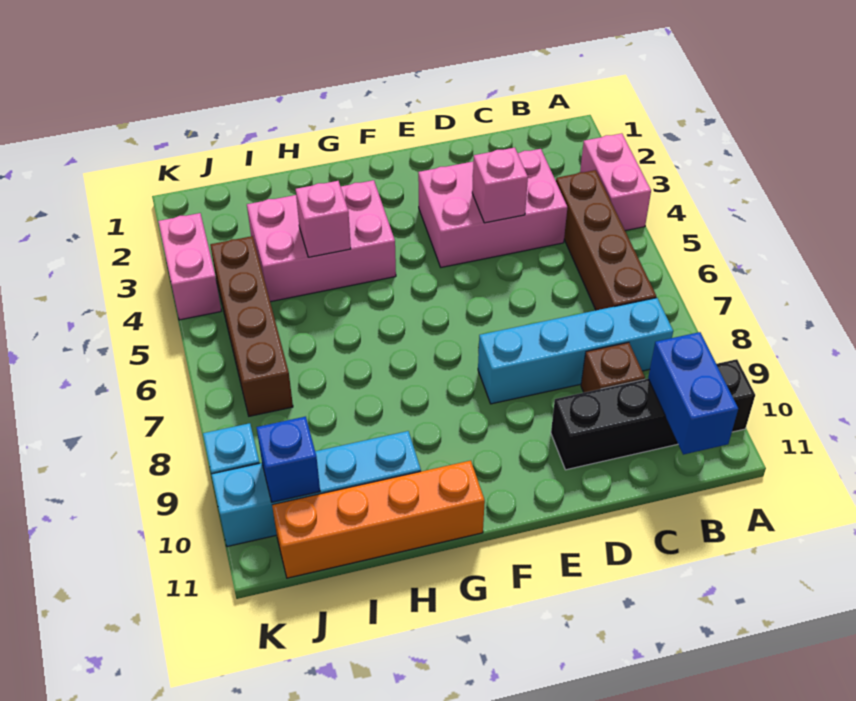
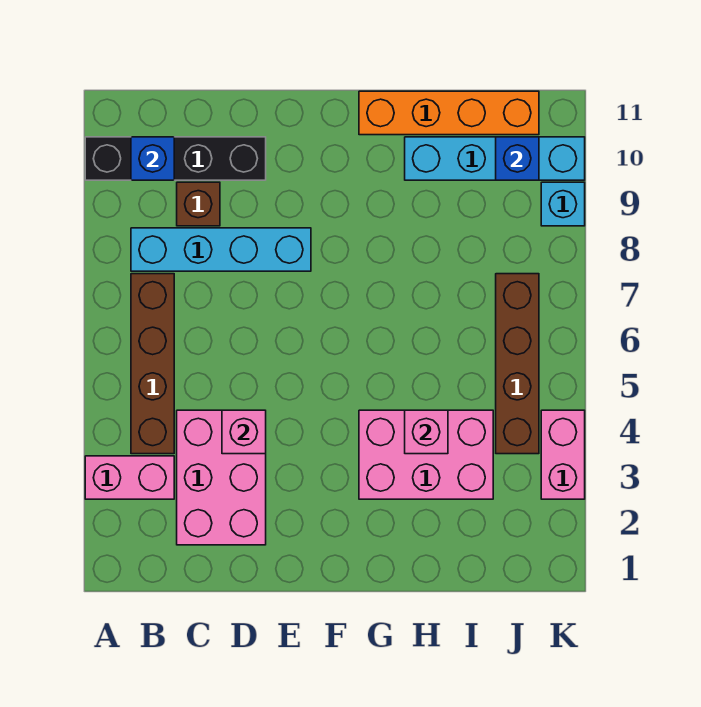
pink 1x2 brick [580,133,651,231] -> pink 1x2 brick turned to [85,456,174,499]
blue 1x2 brick [648,332,738,455] -> blue 1x1 brick [131,137,174,180]
pink 2x3 brick [418,149,567,267] -> pink 2x3 brick turned to [177,410,266,545]

